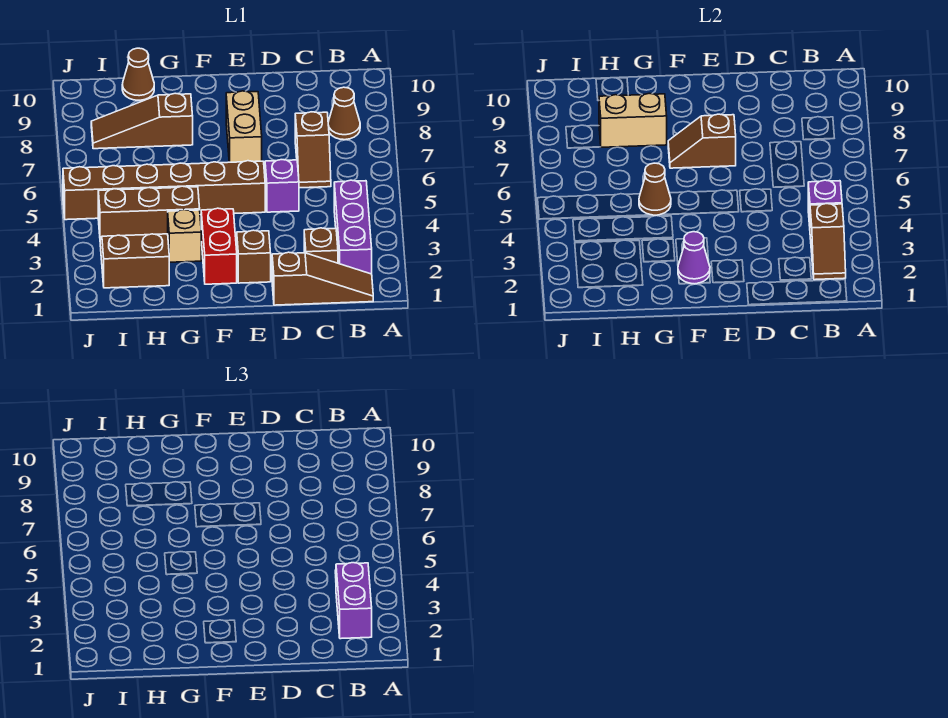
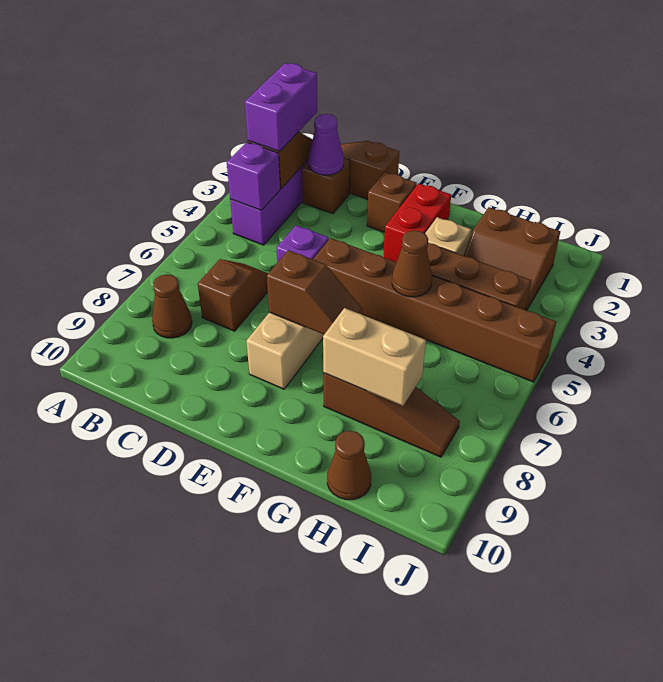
purple 1x1 cone [678,232,710,284] -> purple 1x1 cone moved to [308,114,344,175]

